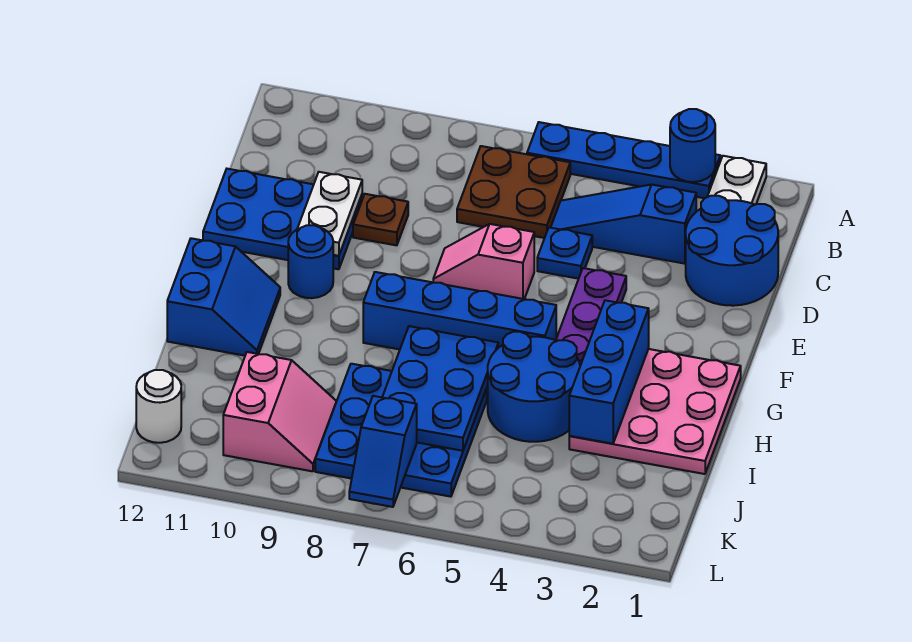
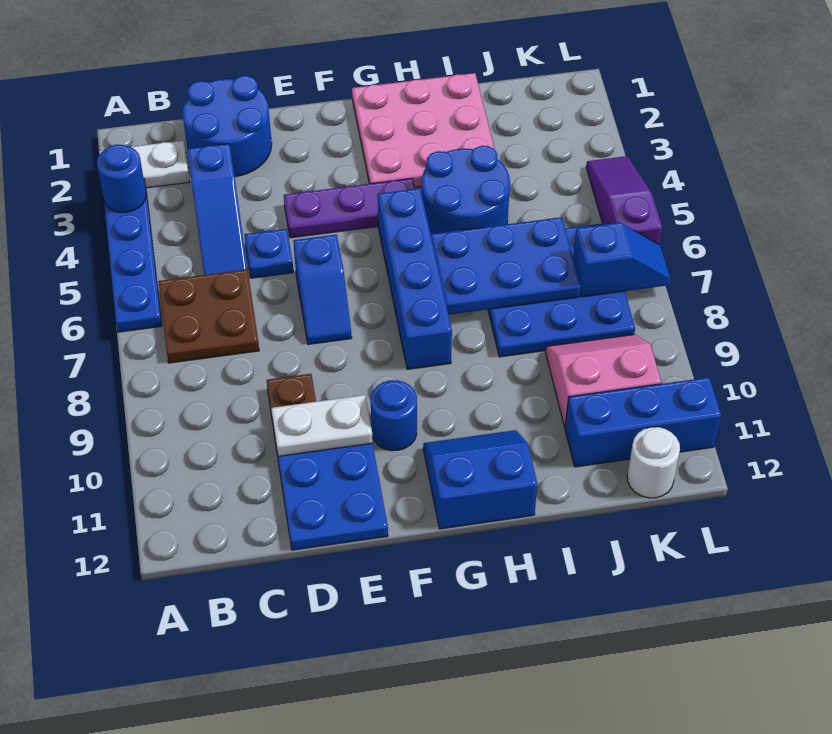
pink 1x2 slope [433,224,534,299] -> blue 1x2 slope [293,235,352,344]
blue 1x3 brick [569,300,649,444] -> blue 1x3 brick moved to [565,377,721,467]
none -> purple 1x3 slope [586,156,662,245]

